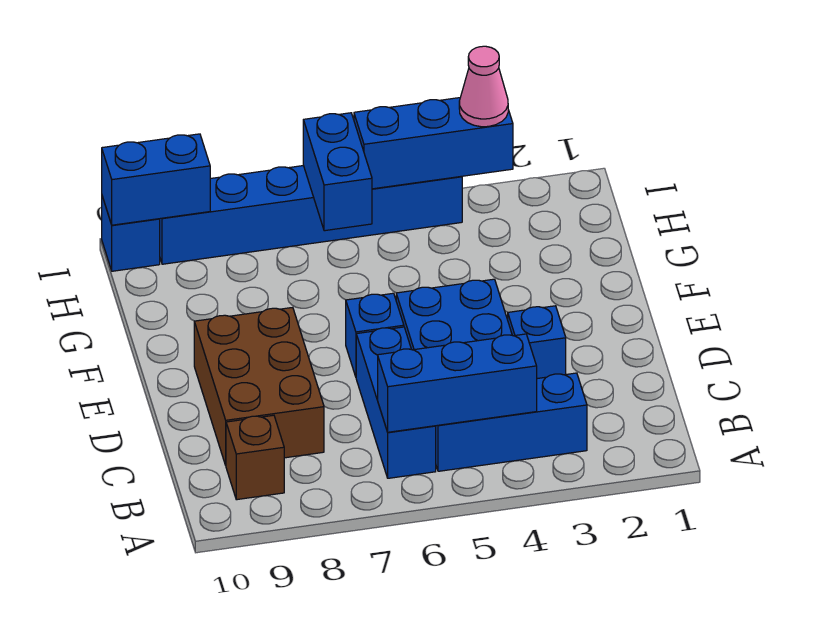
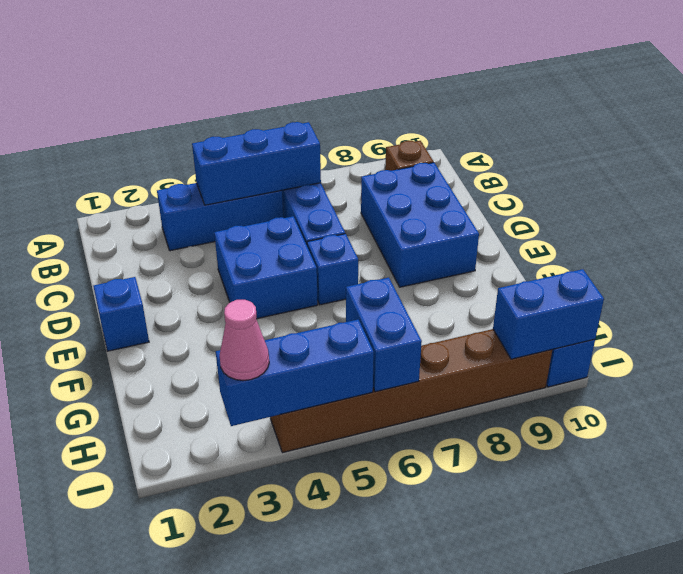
brown 2x3 brick [194,307,324,465] -> blue 2x3 brick [361,163,479,287]
blue 1x1 brick [508,306,566,379] -> blue 1x1 brick moved to [93,277,149,351]
blue 1x6 brick [160,166,462,264] -> brown 1x6 brick [270,329,552,453]

